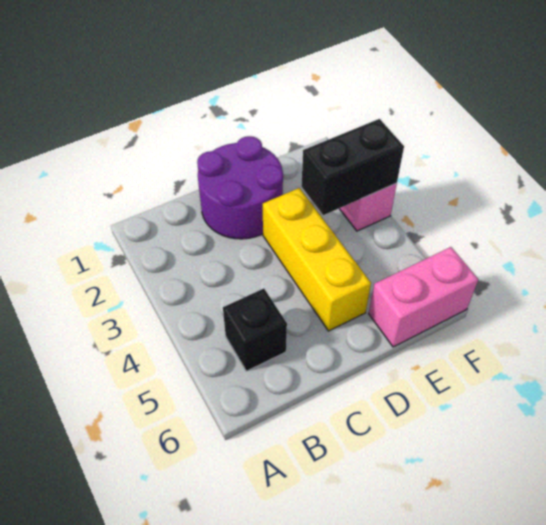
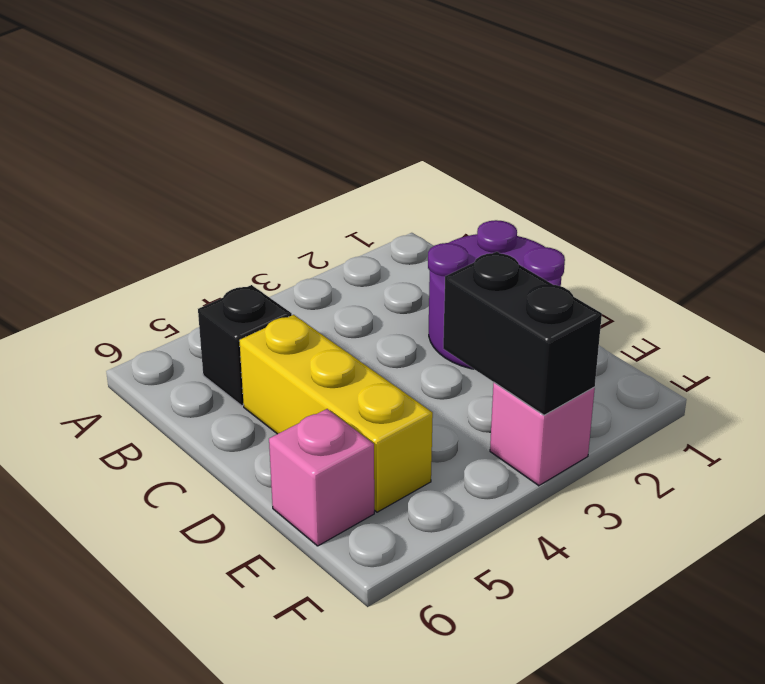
yellow 1x3 brick [263,188,371,331] -> yellow 1x3 brick turned to [239,315,433,512]
pink 1x2 brick [369,247,478,347] -> pink 1x1 brick [269,409,374,546]

